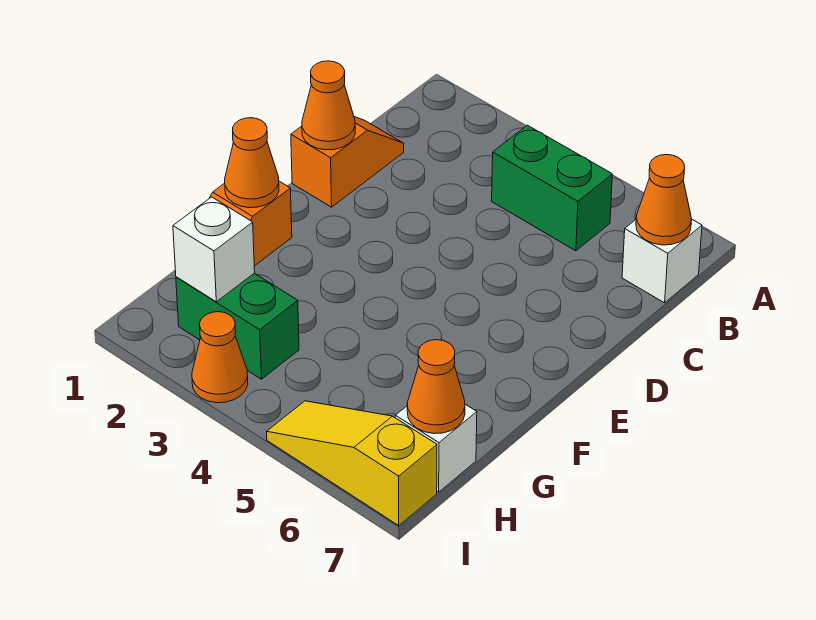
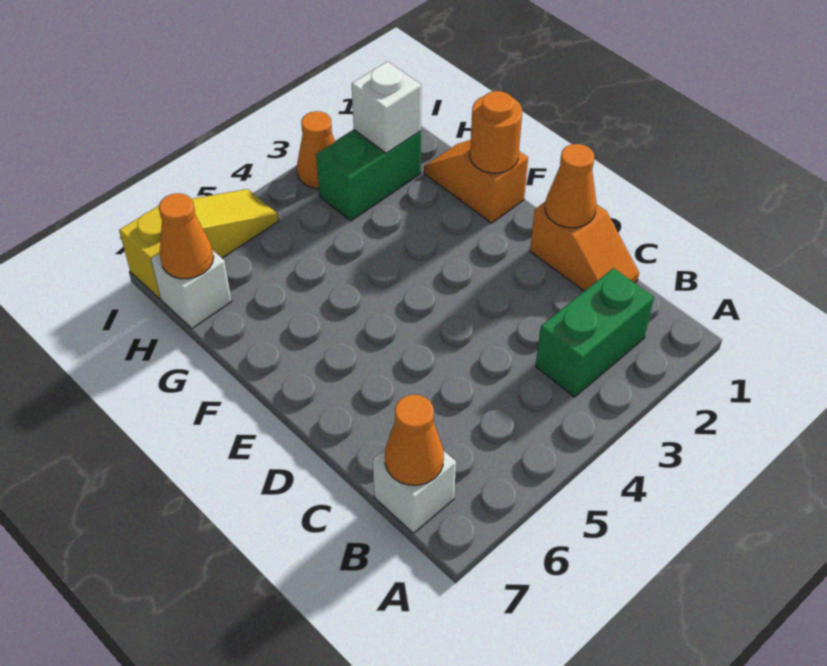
green 1x2 brick [492,125,612,251] -> green 1x2 brick moved to [536,268,654,397]
orange 1x1 cone [225,118,279,208] -> orange 1x1 round brick [470,91,522,173]

